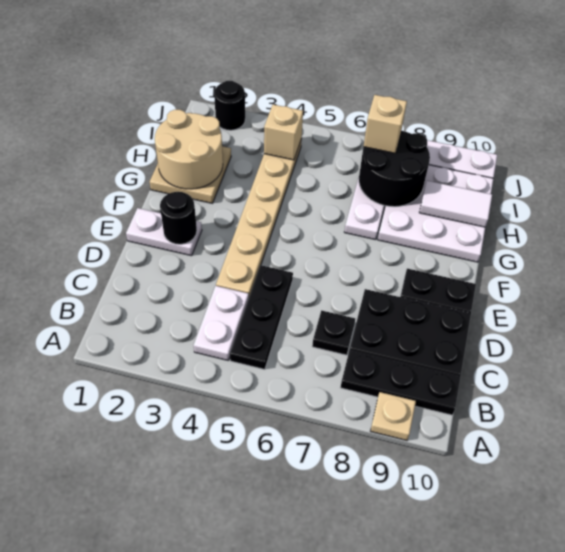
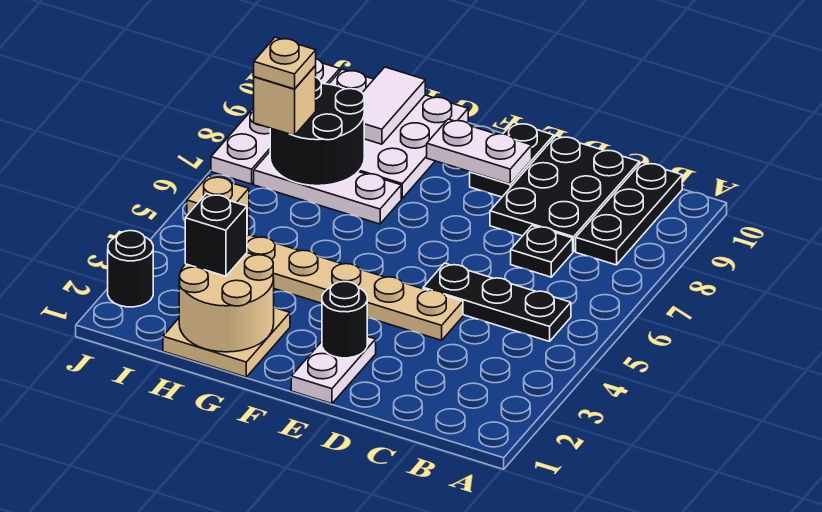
tan 1x1 plate [371,392,416,440] -> tan 1x1 plate moved to [254,37,316,89]
white 1x2 plate [194,286,249,360] -> white 1x2 plate moved to [427,119,532,184]
none -> black 1x1 brick [185,194,247,276]

